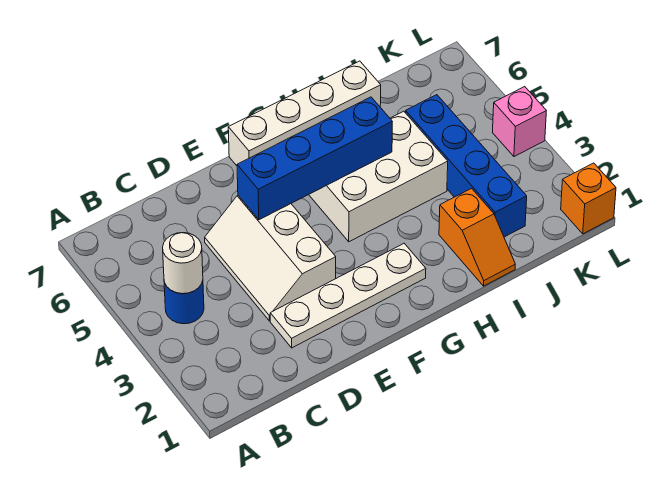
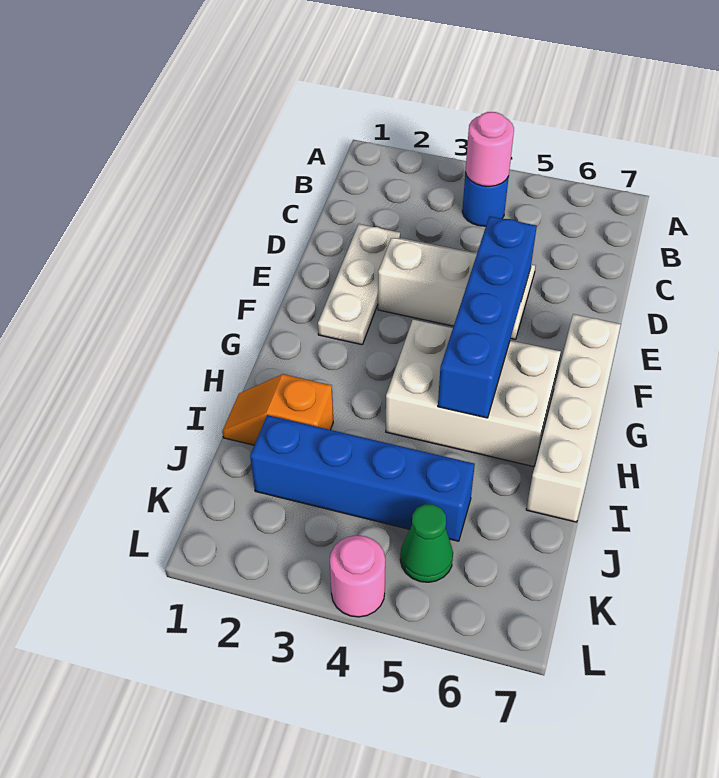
white 1x1 round brick [163,233,203,294] -> pink 1x1 round brick [465,112,514,186]
white 1x4 plate [270,244,426,348] -> white 1x3 plate [318,224,400,345]
white 2x3 brick [309,111,448,242] -> white 2x3 brick turned to [386,320,561,467]
none -> green 1x1 cone [400,504,453,582]
orange 1x1 brick [561,163,616,234] -> none
pink 1x1 brick [492,87,546,157] -> pink 1x1 round brick [330,535,385,617]

